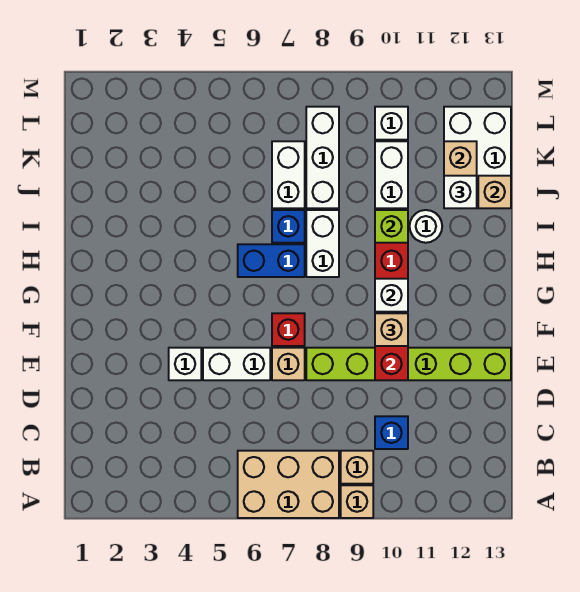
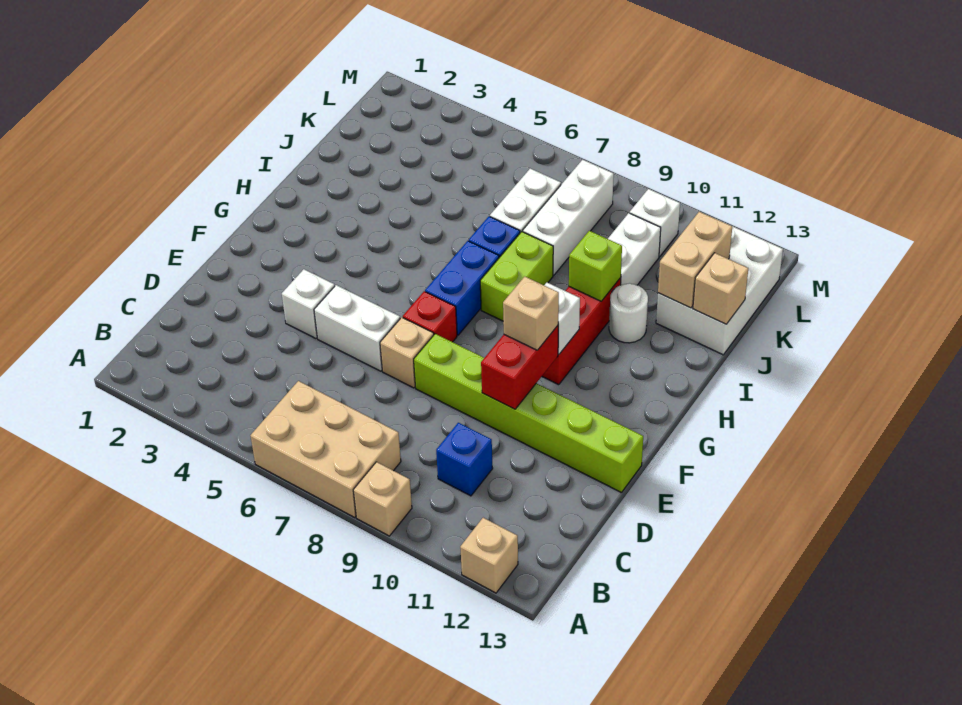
tan 1x1 brick [341,451,373,484] -> tan 1x1 brick moved to [460,518,518,593]
blue 1x2 brick [238,244,305,277] -> blue 1x2 brick turned to [425,241,499,335]
white 1x2 brick [306,210,339,277] -> lime 1x2 brick [480,232,553,321]
white 1x1 brick [444,176,477,208] -> none

